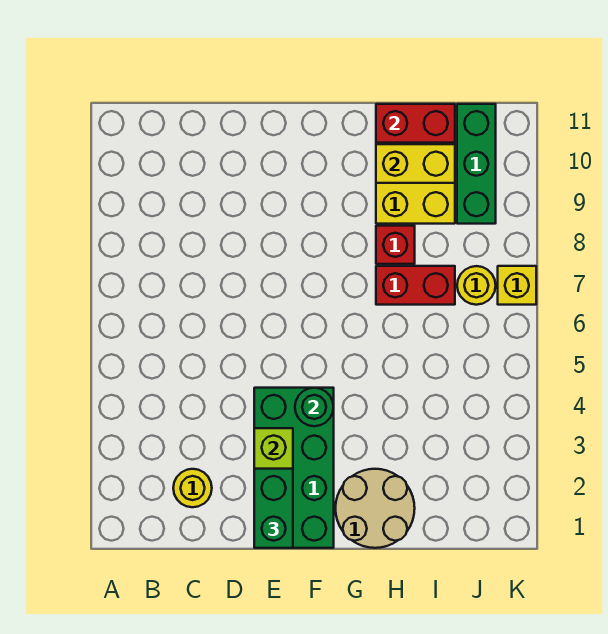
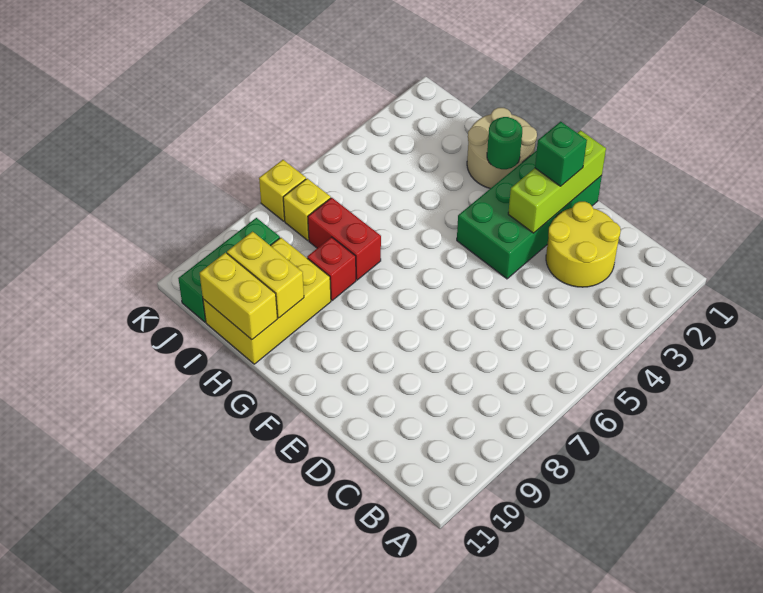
yellow 1x1 round brick [173,469,212,507] -> yellow 2x2 round brick [546,202,621,287]
green 1x2 brick [254,469,293,548] -> green 1x1 brick [535,122,587,186]
green 1x1 round brick [295,388,334,426] -> green 1x1 round brick moved to [487,117,522,169]
red 1x2 brick [376,104,455,143] -> yellow 1x2 brick [200,253,278,340]
yellow 1x1 round brick [457,266,496,305] -> yellow 1x1 brick [283,178,331,241]

